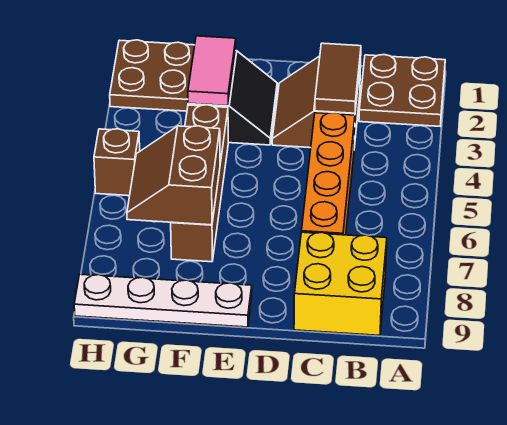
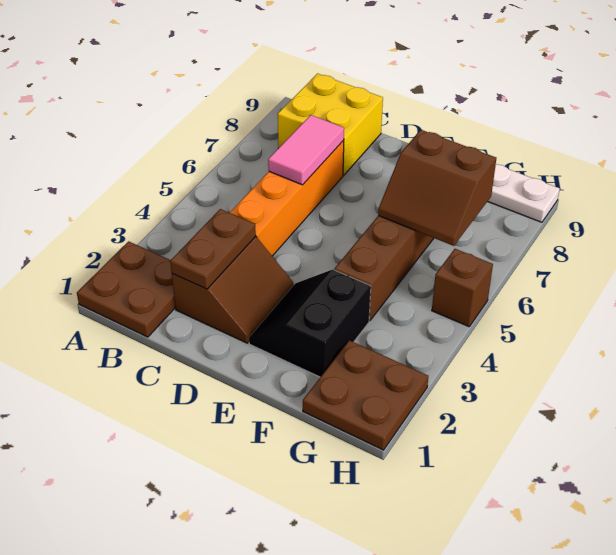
brown 1x2 tile [315,43,361,113] -> brown 1x2 plate [170,209,256,289]
pink 1x2 tile [188,36,236,106] -> pink 1x2 tile moved to [268,115,344,185]
brown 2x2 slope [127,126,220,225] -> brown 2x2 slope turned to [378,130,496,246]

